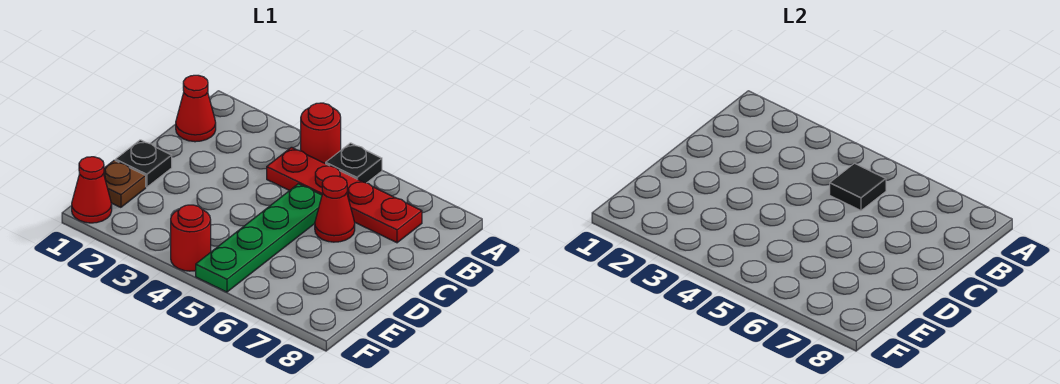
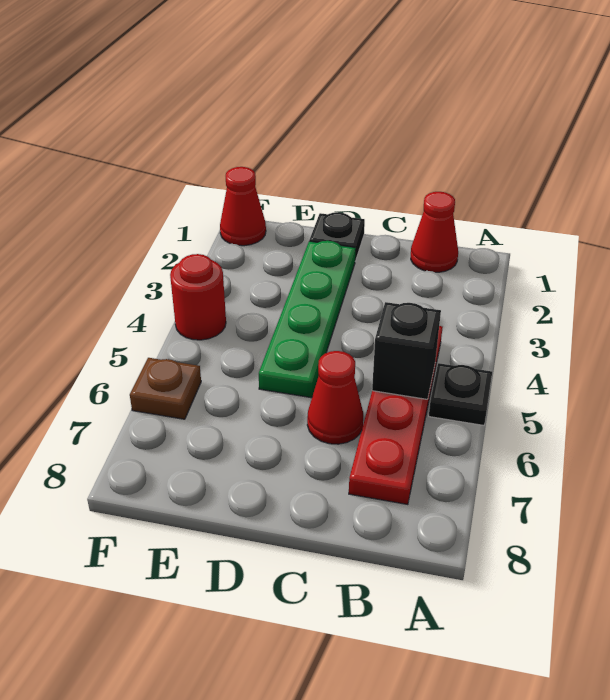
red 1x1 round brick [301,103,341,164] -> none
black 1x1 tile [830,163,886,211] -> black 1x1 brick [372,302,441,399]
green 1x4 plate [196,184,322,292] -> green 1x4 plate turned to [259,241,356,398]
brown 1x1 plate [104,160,146,207] -> brown 1x1 plate moved to [130,358,201,419]

